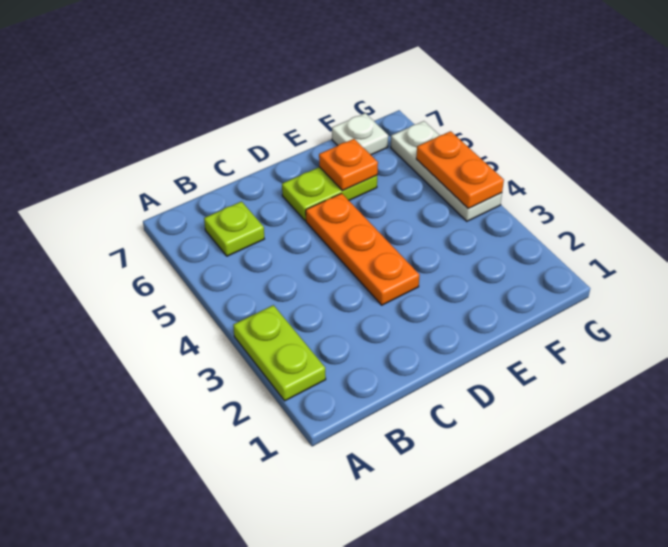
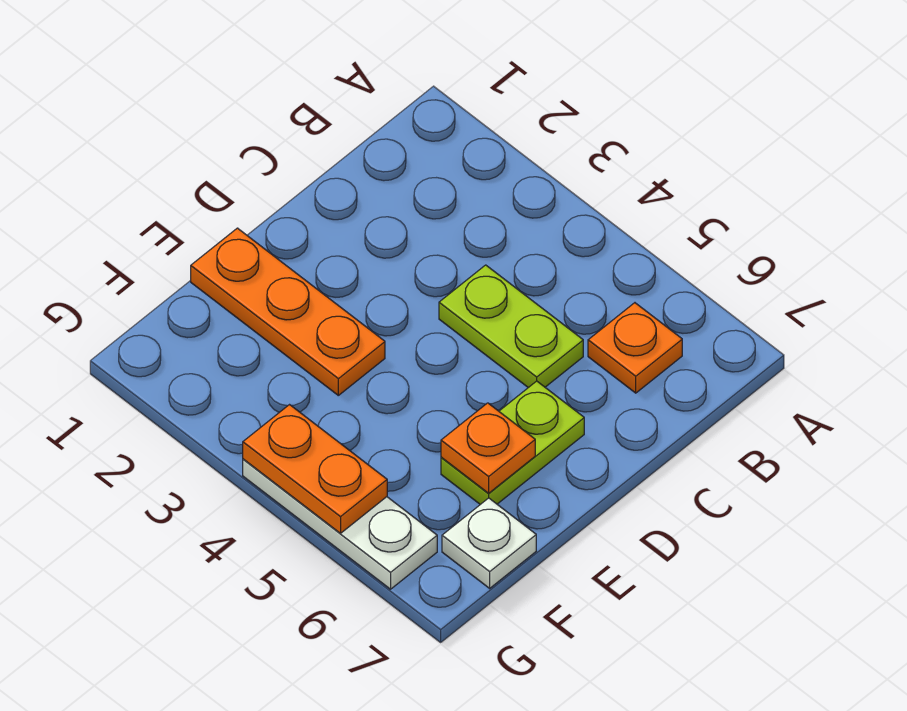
lime 1x2 plate [233,305,326,401] -> lime 1x2 plate moved to [439,265,583,388]
lime 1x1 plate [204,202,264,256] -> orange 1x1 plate [588,303,682,393]
orange 1x3 plate [306,193,419,305] -> orange 1x3 plate moved to [191,228,385,395]

